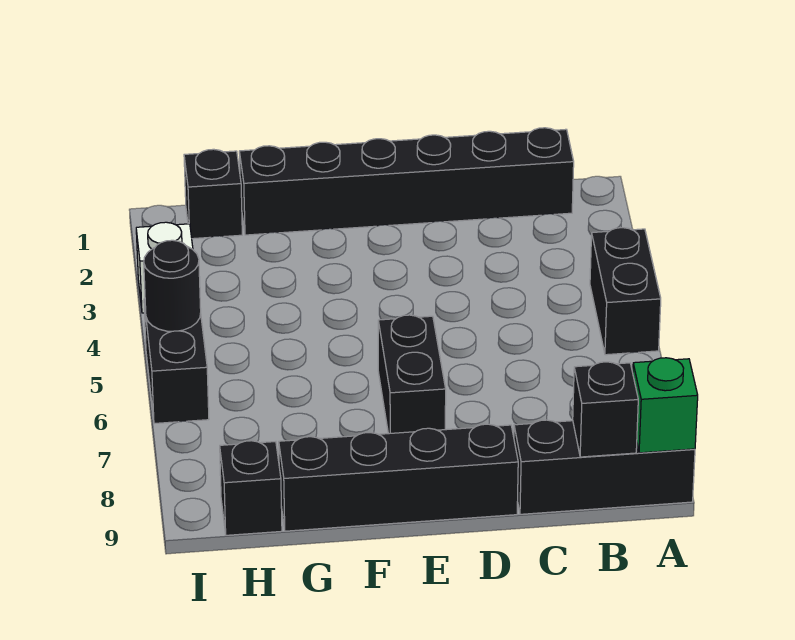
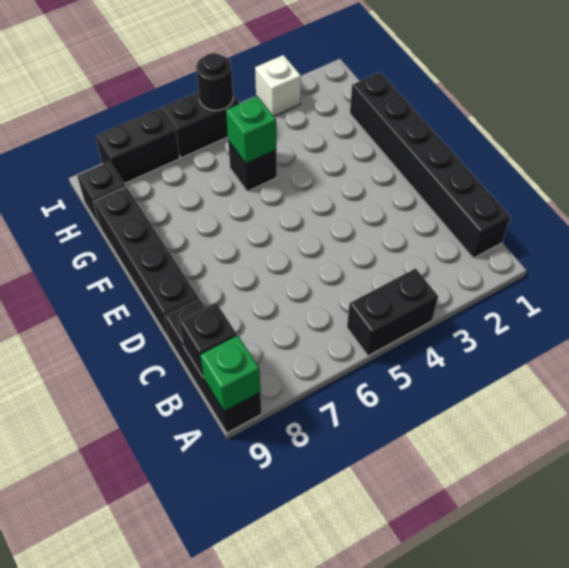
black 1x2 brick [378,315,446,434] -> black 1x2 brick moved to [96,108,180,183]
none -> green 1x1 brick [226,96,276,164]
black 1x1 brick [184,149,242,239] -> black 1x1 brick moved to [228,141,277,191]

